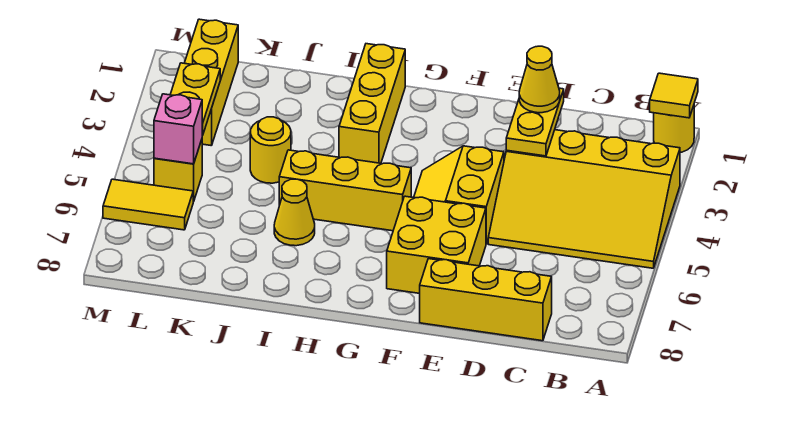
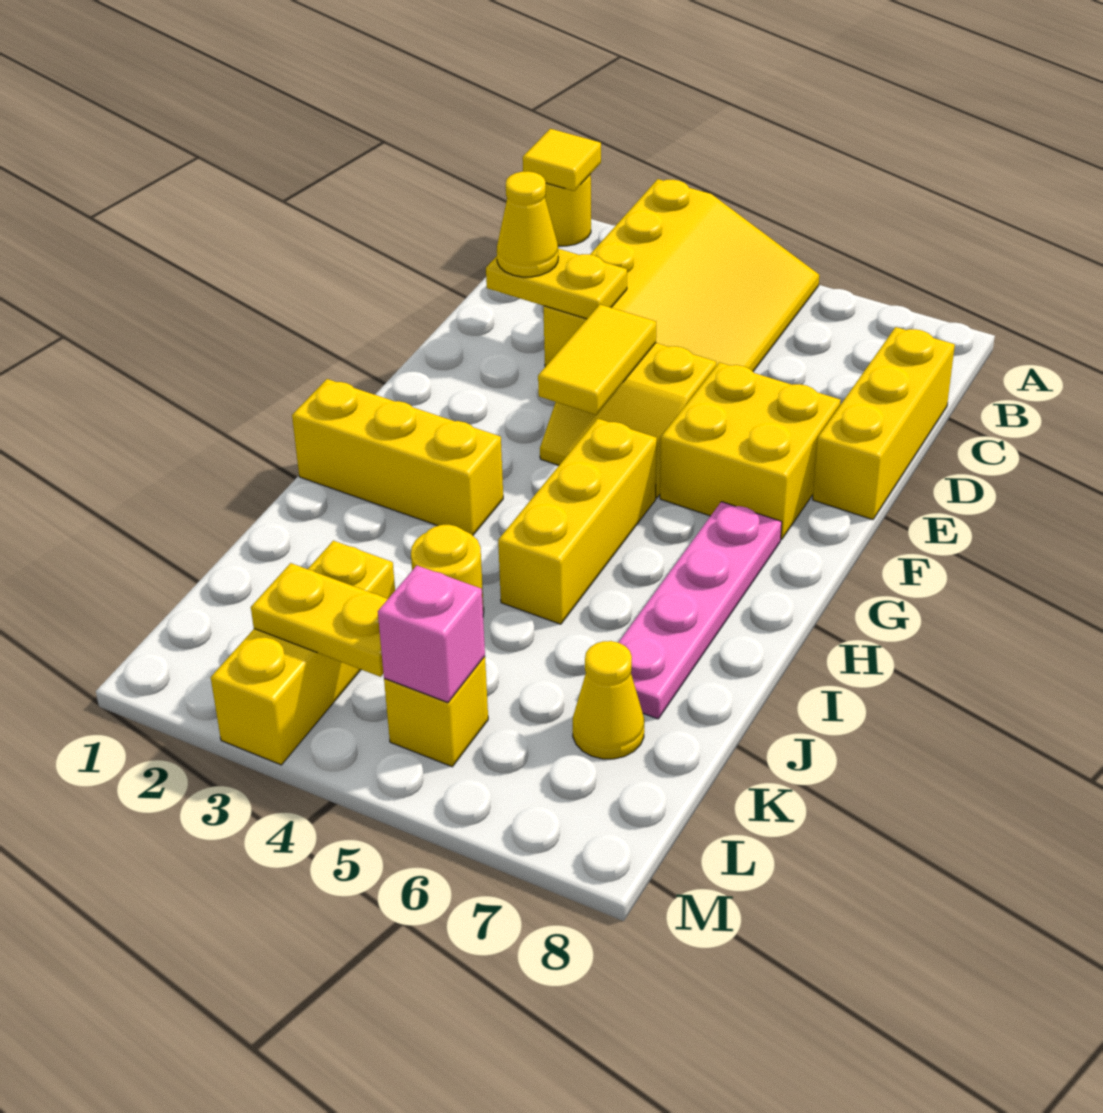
none -> pink 1x4 plate [618,502,782,719]
yellow 1x1 cone [274,179,315,246] -> yellow 1x1 cone moved to [573,641,644,759]
yellow 1x3 brick [185,19,238,146] -> yellow 1x3 brick turned to [211,541,395,765]
yellow 1x2 tile [103,179,193,230] -> yellow 1x2 tile moved to [538,304,656,415]

